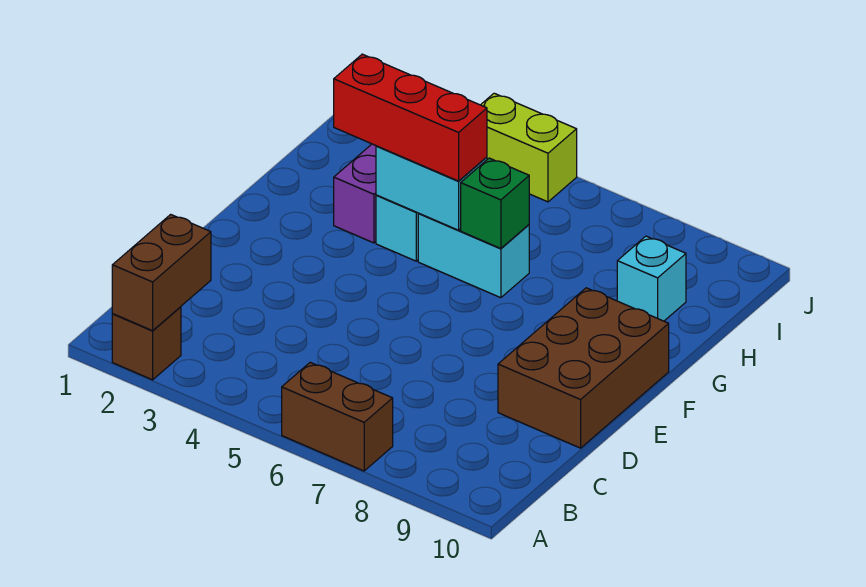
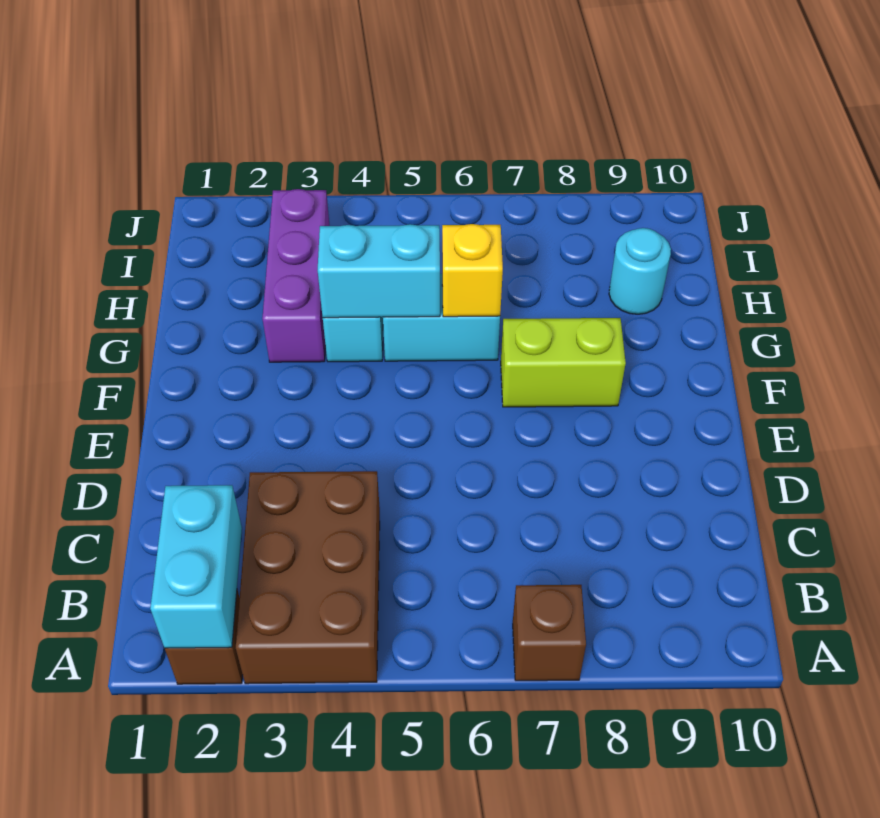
brown 1x2 brick [112,214,211,331] -> cyan 1x2 brick [150,485,242,648]
brown 1x2 brick [282,362,393,471] -> brown 1x1 brick [513,585,586,681]
brown 2x3 brick [498,288,669,448] -> brown 2x3 brick moved to [236,471,380,684]
red 1x3 brick [334,54,487,181] -> none
green 1x1 brick [461,158,529,248] -> yellow 1x1 brick [442,224,503,317]
cyan 1x1 brick [617,236,686,321] -> cyan 1x1 round brick [609,228,671,314]
lime 1x2 brick [481,93,577,202] -> lime 1x2 brick moved to [501,318,626,407]

